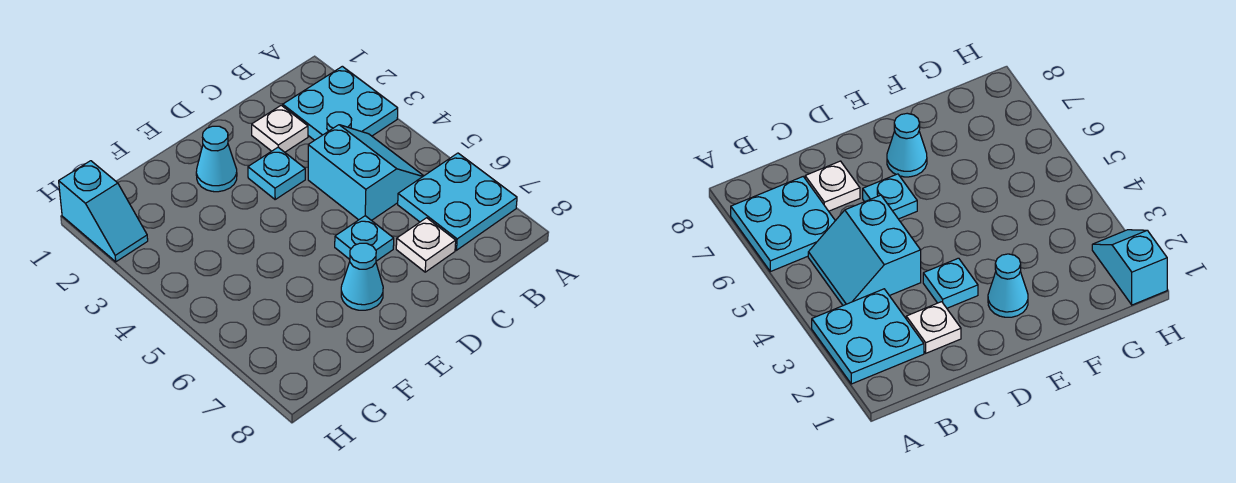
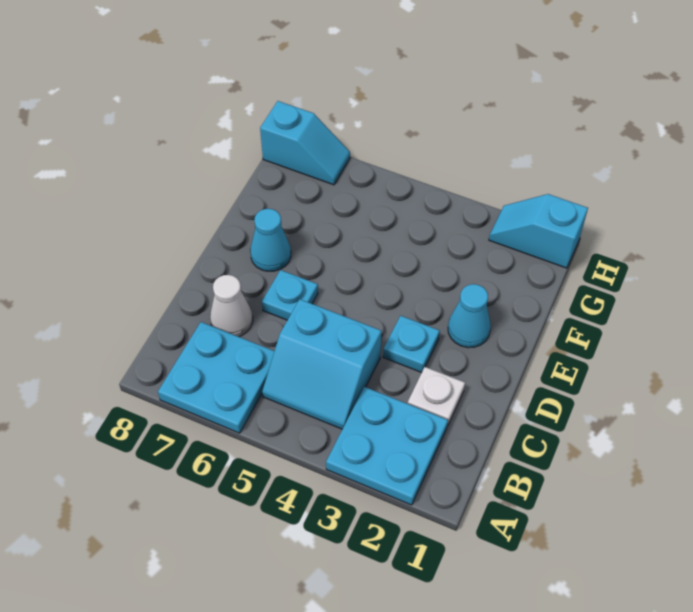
white 1x1 plate [396,218,456,272] -> white 1x1 cone [210,275,253,337]
none -> cyan 1x2 slope [260,101,350,185]

